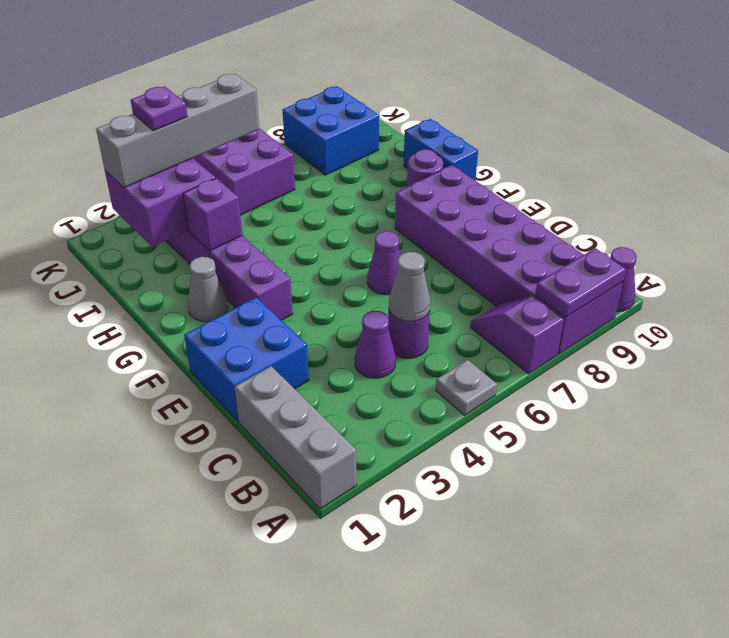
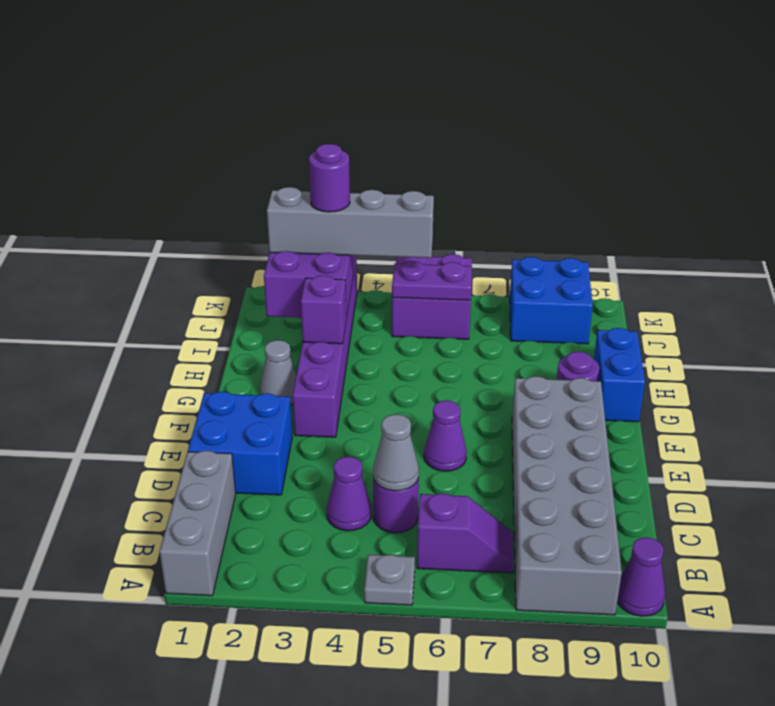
purple 1x2 slope [470,296,564,374] -> purple 1x2 slope turned to [417,493,513,573]
purple 2x6 brick [395,165,623,354] -> grey 2x6 brick [512,376,622,615]
purple 1x2 plate [535,248,626,317] -> purple 1x2 plate moved to [392,261,472,301]
purple 1x1 plate [131,86,188,131] -> purple 1x1 round brick [309,144,350,212]

